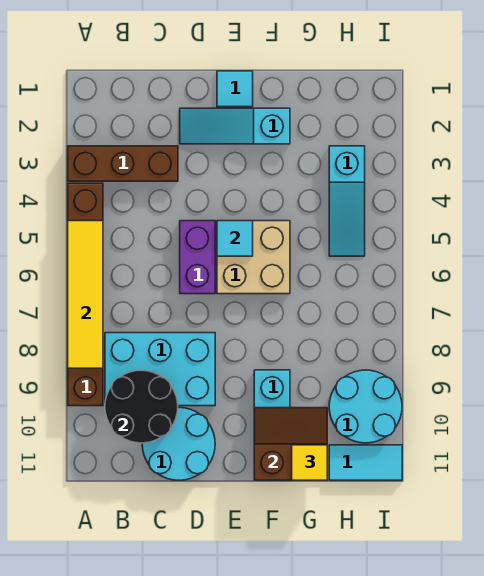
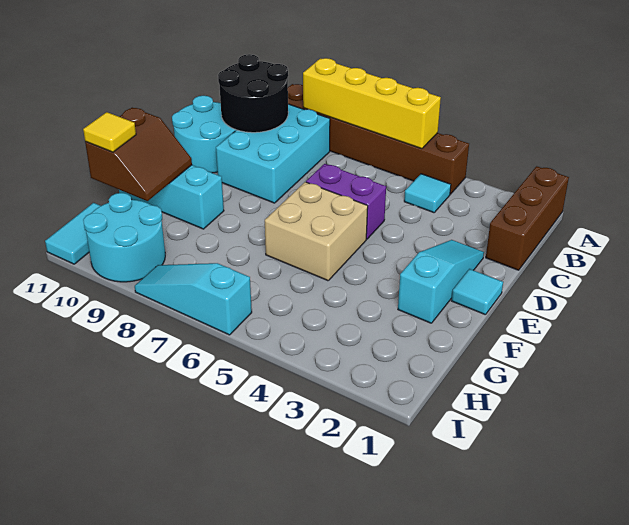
brown 1x3 brick [68,146,178,181] -> brown 1x3 brick moved to [486,166,569,270]
yellow 1x4 tile [68,221,103,368] -> yellow 1x4 brick [303,58,441,149]
cyan 1x1 tile [217,221,253,256] -> cyan 1x1 tile moved to [404,174,451,213]
cyan 1x3 slope [329,146,365,256] -> cyan 1x3 slope moved to [135,263,252,335]

